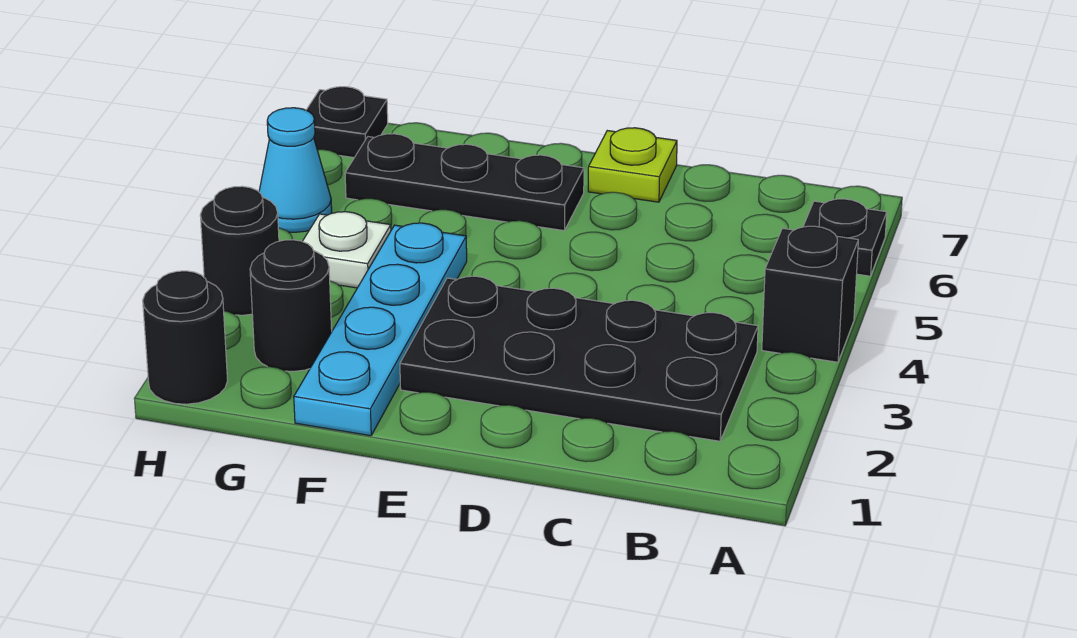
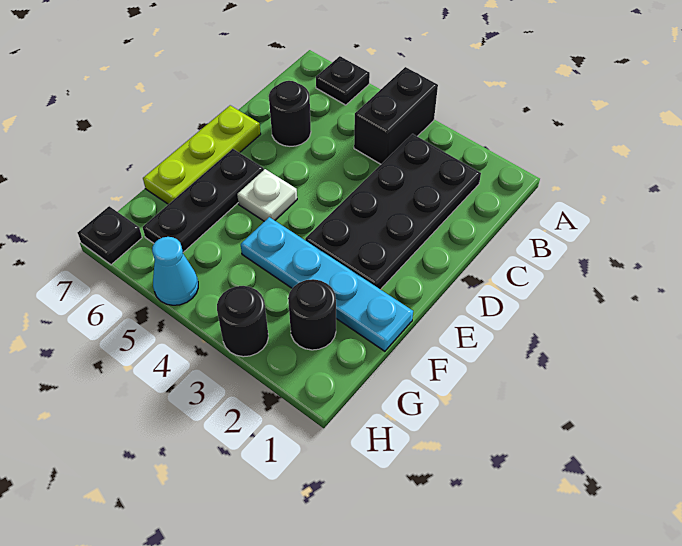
black 1x1 brick [762,226,858,362] -> black 1x2 brick [354,67,438,164]
lime 1x1 plate [588,128,677,202] -> lime 1x3 plate [143,105,261,204]
white 1x1 plate [302,212,391,288] -> white 1x1 plate moved to [237,169,297,221]
black 1x1 round brick [143,271,228,404] -> black 1x1 round brick moved to [269,81,311,146]

